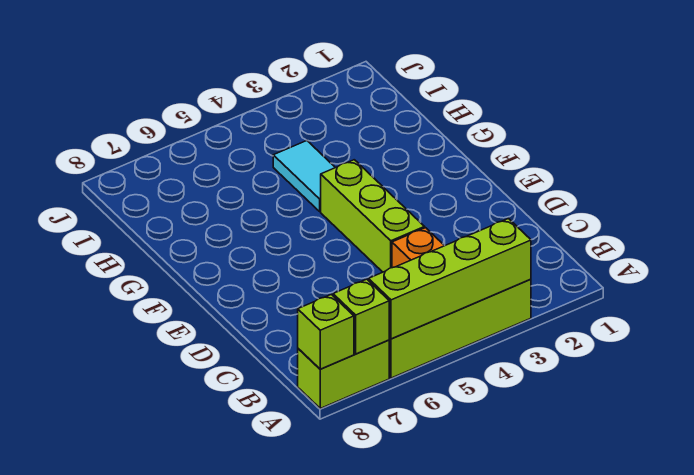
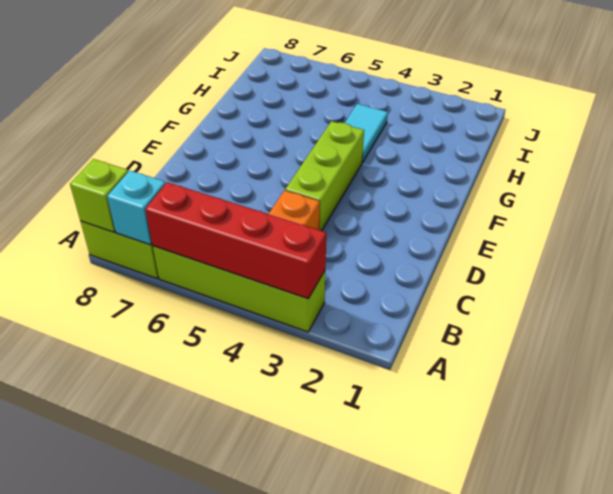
lime 1x4 brick [369,219,531,339] -> red 1x4 brick [145,182,326,299]
lime 1x1 brick [333,279,389,354] -> cyan 1x1 brick [107,171,166,245]

